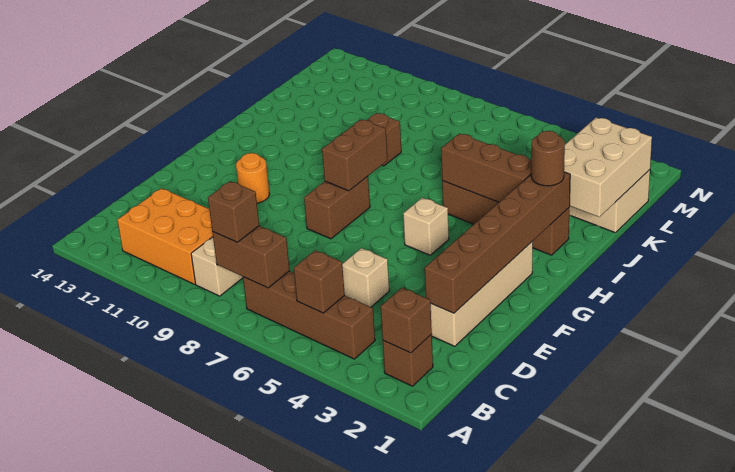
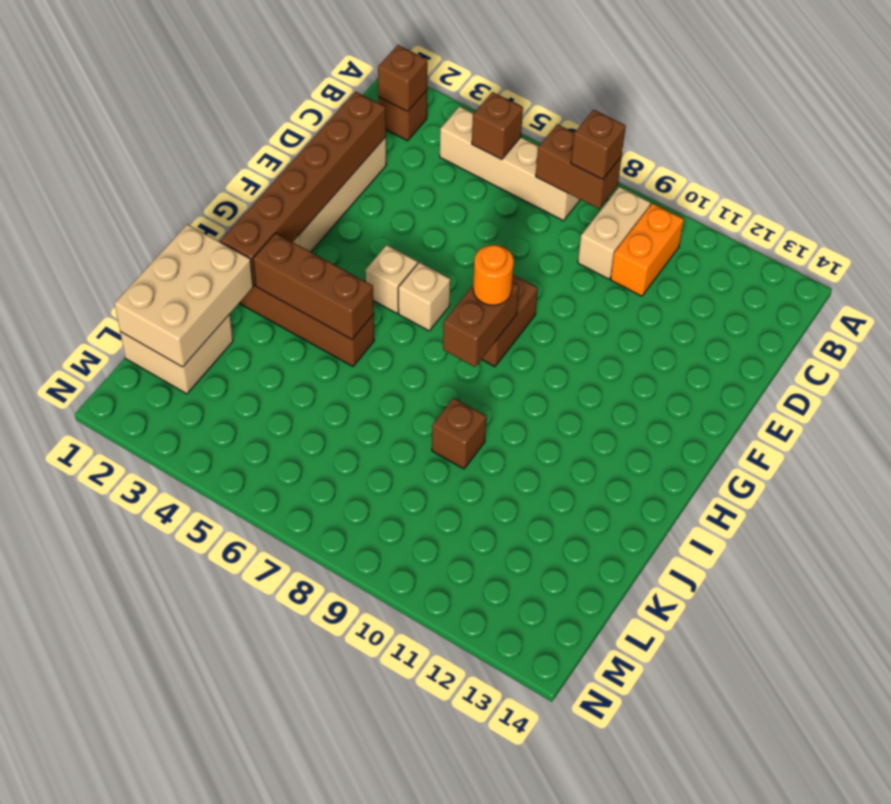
brown 1x4 brick [243,271,375,359] -> tan 1x4 brick [440,106,580,221]
orange 2x3 brick [117,188,213,284] -> orange 1x2 brick [611,203,684,296]
tan 1x1 brick [342,248,389,307] -> tan 1x1 brick moved to [398,262,450,331]
orange 1x1 round brick [236,153,270,203] -> orange 1x1 round brick moved to [473,245,514,305]
brown 1x1 round brick [531,131,565,186] -> none

